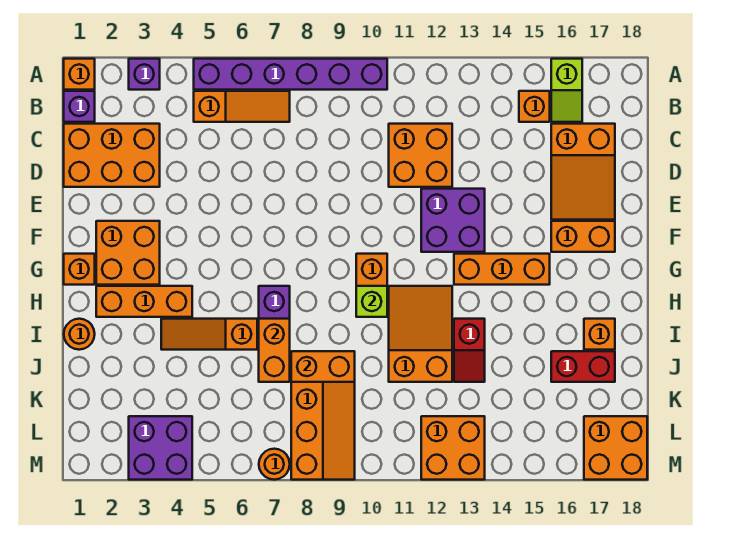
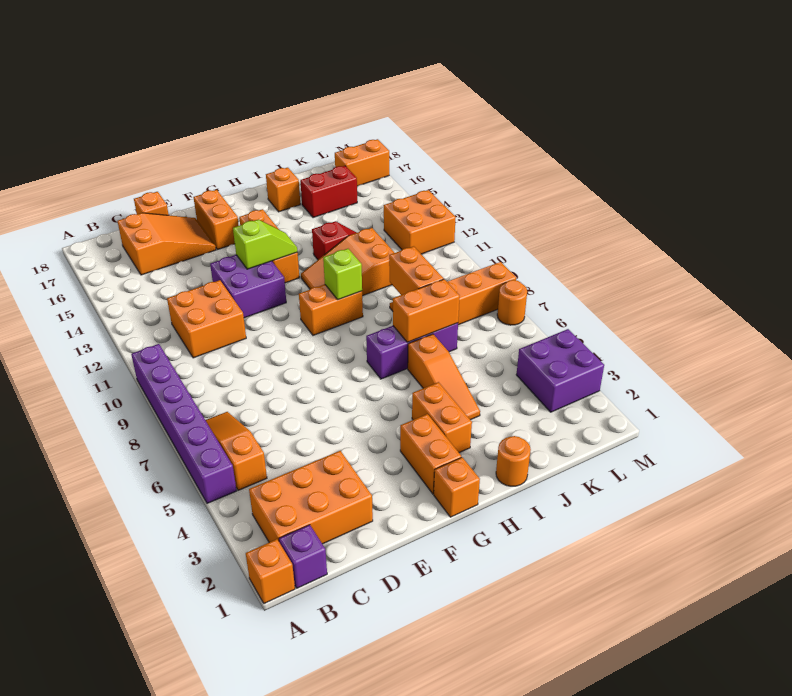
purple 1x1 brick [129,59,160,90] -> none
lime 1x2 slope [551,59,582,122] -> lime 1x2 slope moved to [233,220,297,269]
orange 1x1 brick [519,91,550,122] -> orange 1x1 brick moved to [134,192,169,215]
orange 2x3 brick [64,124,160,187] -> orange 2x3 brick turned to [249,451,373,544]
orange 2x2 brick [96,221,160,285] -> orange 1x2 brick [400,414,461,494]
orange 1x3 brick [96,286,192,317] -> orange 1x2 brick [412,382,472,453]
red 1x2 brick [551,351,615,382] -> red 1x2 brick turned to [300,166,357,218]
orange 2x2 brick [584,416,647,480] -> orange 1x2 brick [335,139,389,186]

